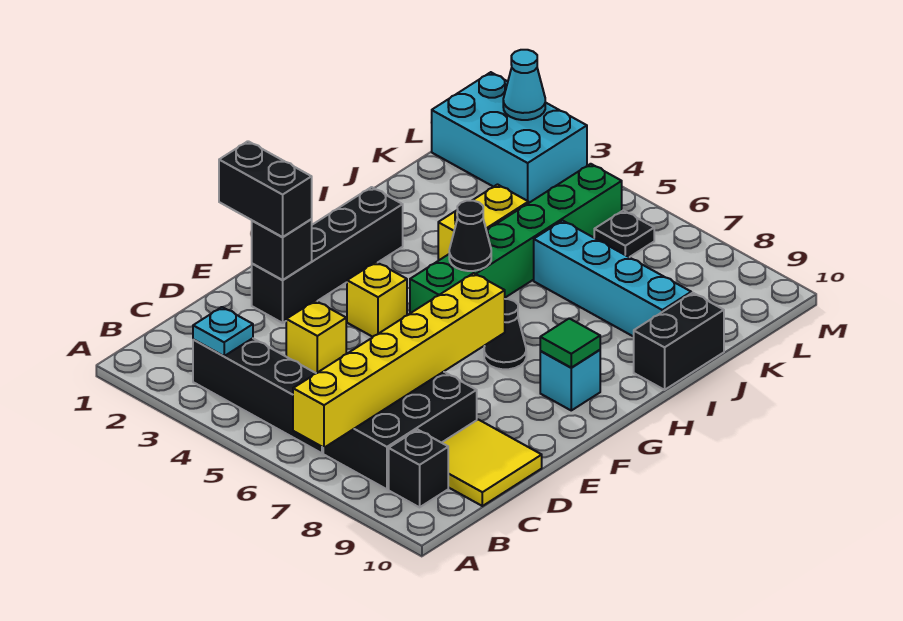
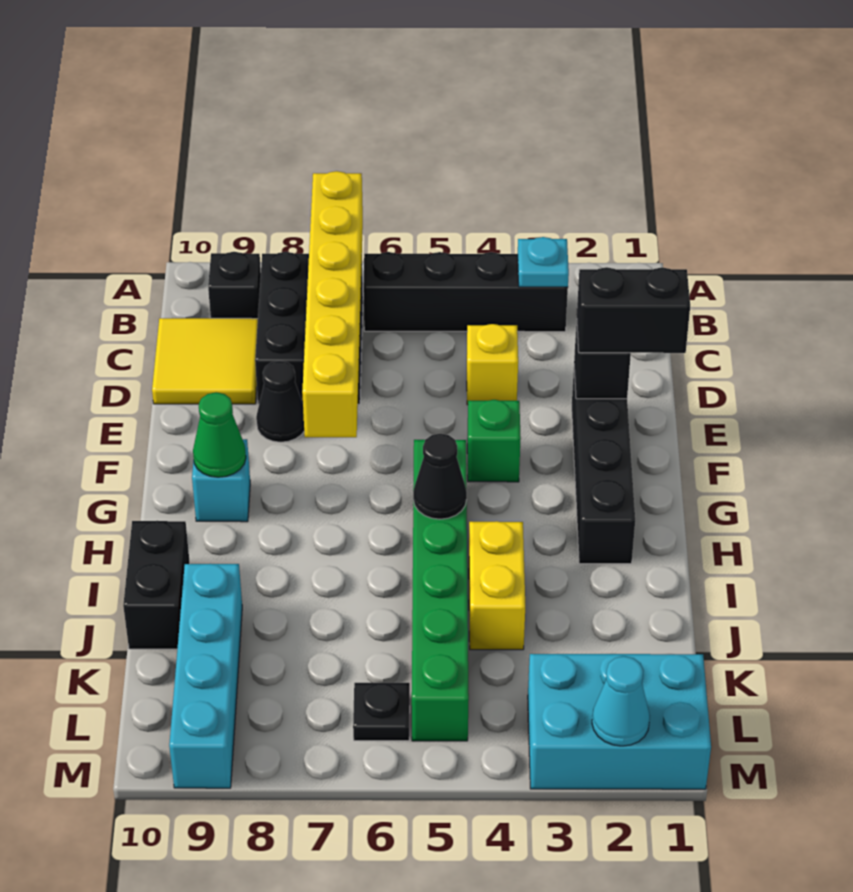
yellow 1x1 brick [347,262,407,337] -> green 1x1 brick [467,400,521,482]
black 1x1 cone [484,299,526,369] -> black 1x1 cone moved to [256,361,304,442]
green 1x1 tile [540,318,600,368] -> green 1x1 cone [193,392,246,477]
cyan 1x4 brick [534,221,691,337] -> cyan 1x4 brick turned to [169,564,242,788]

